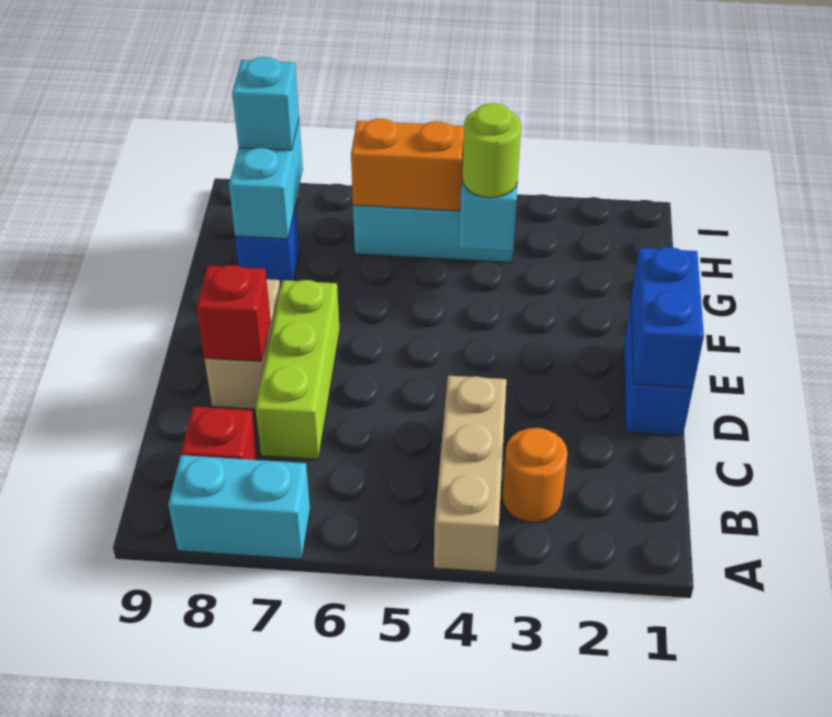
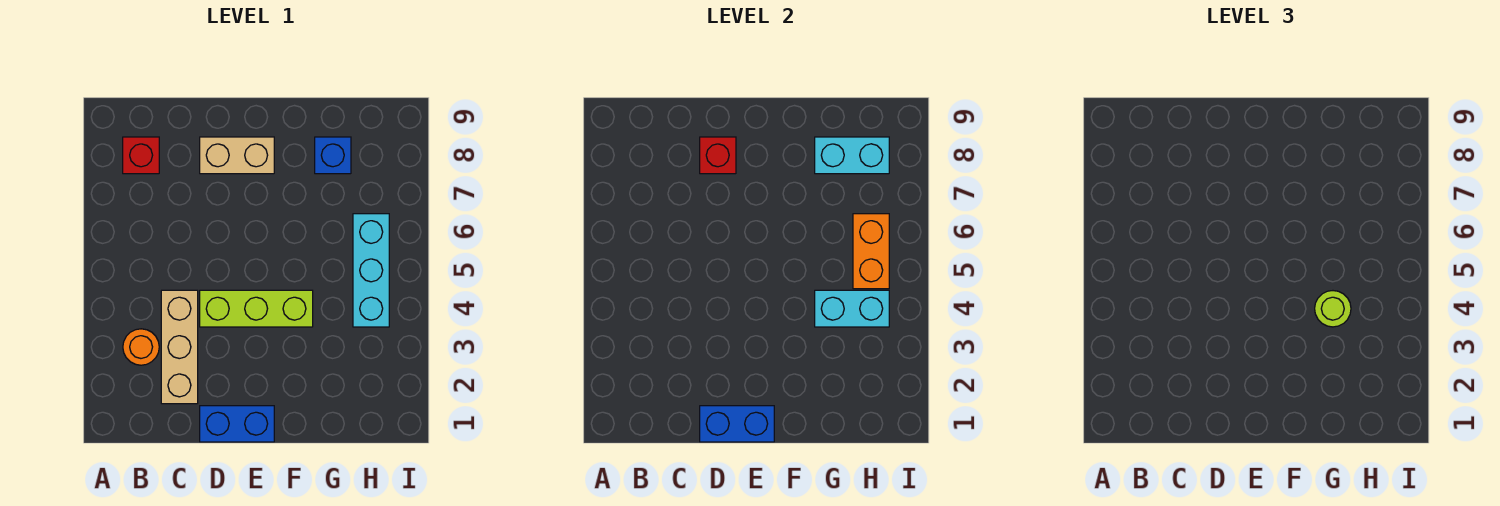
tan 1x3 brick [434,376,506,572] -> tan 1x3 brick turned to [161,290,198,404]
cyan 1x2 brick [168,455,310,559] -> none
lime 1x3 brick [255,280,340,459] -> lime 1x3 brick moved to [200,290,313,327]
cyan 1x1 brick [232,57,299,150] -> none

